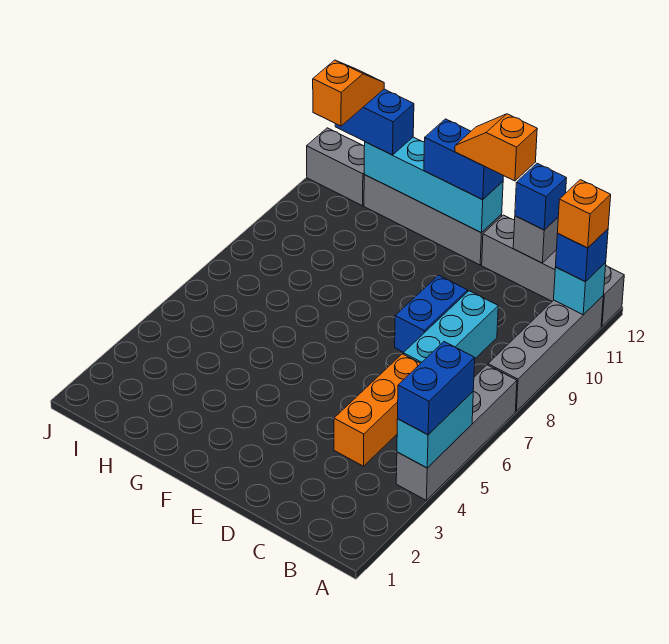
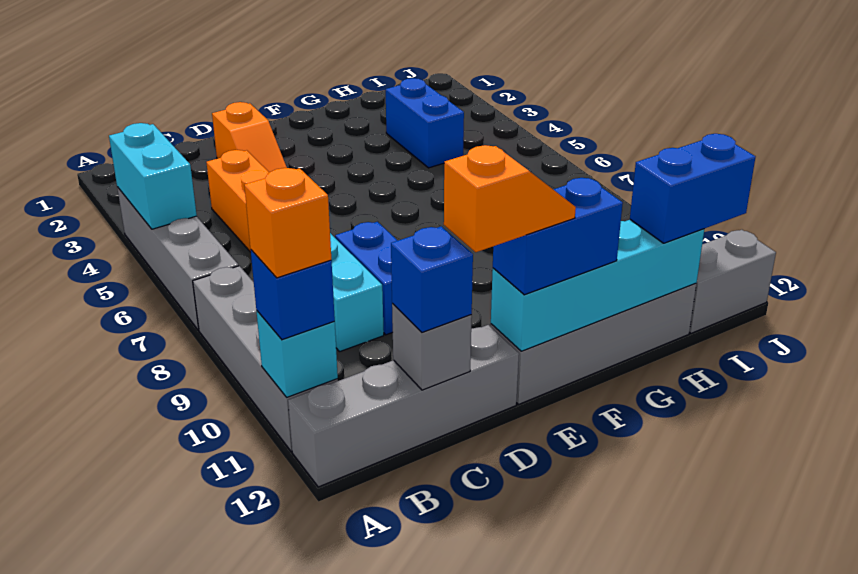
blue 1x2 brick [398,342,475,435] -> blue 1x2 brick moved to [386,78,464,168]
orange 1x2 slope [313,60,384,126] -> orange 1x2 slope moved to [212,102,287,172]

